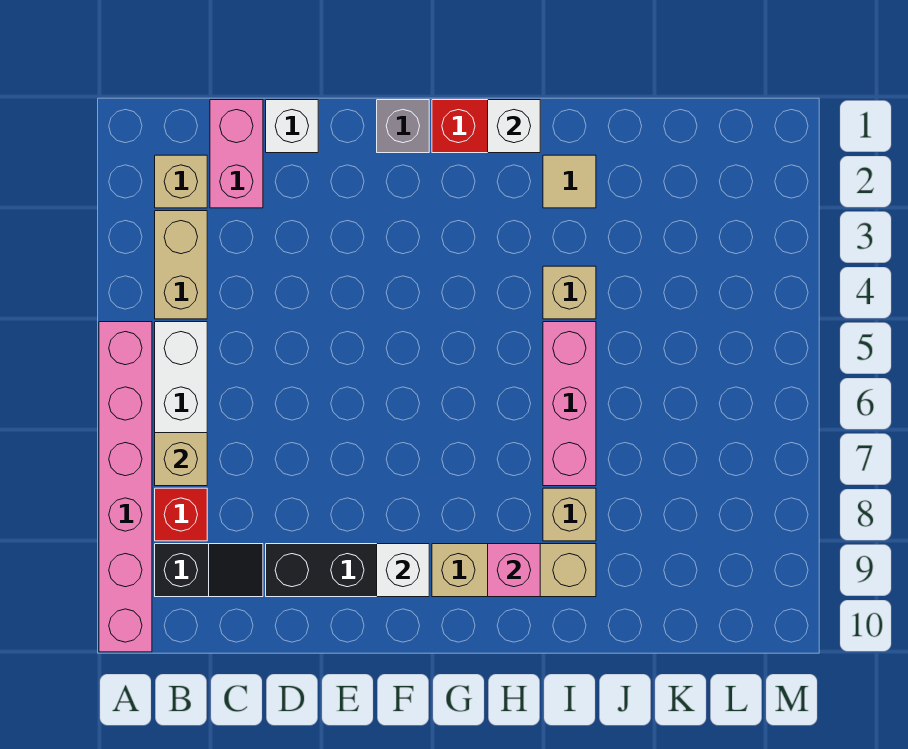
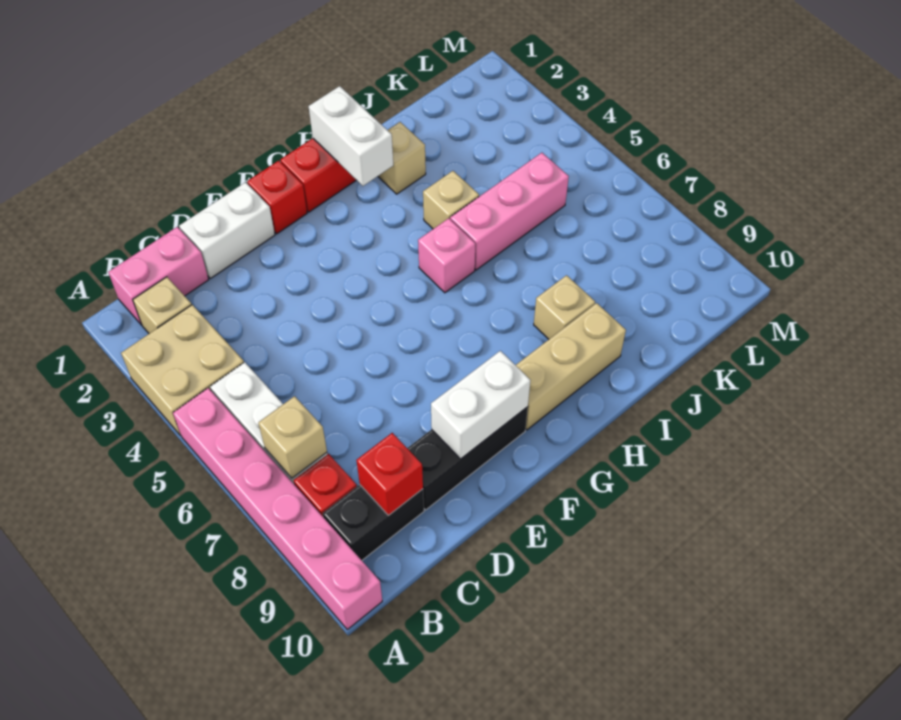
tan 1x2 brick [155,211,207,319] -> tan 2x2 brick [121,305,244,436]
black 1x2 slope [155,544,263,597] -> black 1x2 brick [323,485,424,560]
pink 1x2 brick [210,100,263,208] -> pink 1x2 brick turned to [108,227,209,325]
none -> red 1x1 brick [356,433,423,515]
white 1x1 brick [266,100,318,153] -> white 1x2 brick [179,182,275,278]
grey 1x1 brick [377,100,429,153] -> red 1x1 brick [247,161,307,234]
white 1x1 brick [377,544,429,597] -> white 1x2 brick [431,351,531,459]
white 1x1 brick [488,100,540,153] -> white 1x2 brick [309,86,393,186]
pink 1x1 brick [488,544,540,597] -> pink 1x1 brick moved to [418,218,475,293]
tan 1x1 tile [543,155,596,208] -> tan 1x1 brick [378,122,426,194]
pink 1x3 brick [543,322,596,486] -> pink 1x3 brick turned to [450,153,569,270]

